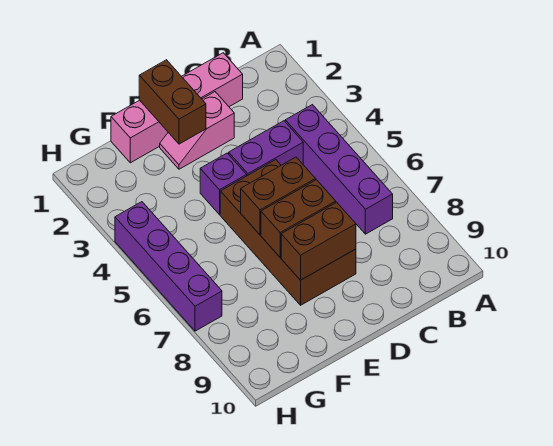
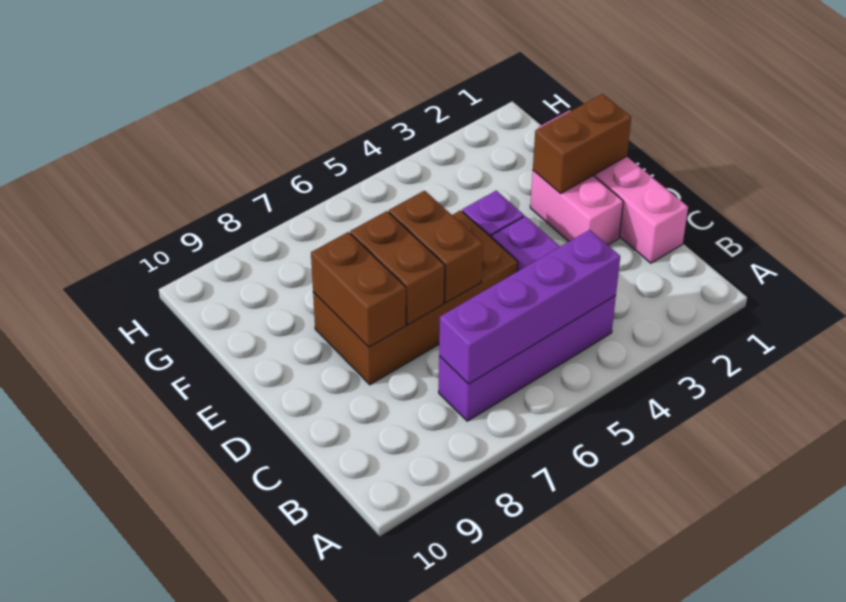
pink 1x2 slope [160,92,234,169] -> pink 1x2 brick [530,170,623,245]
purple 1x4 brick [115,202,222,331] -> purple 1x4 brick moved to [439,230,620,384]

